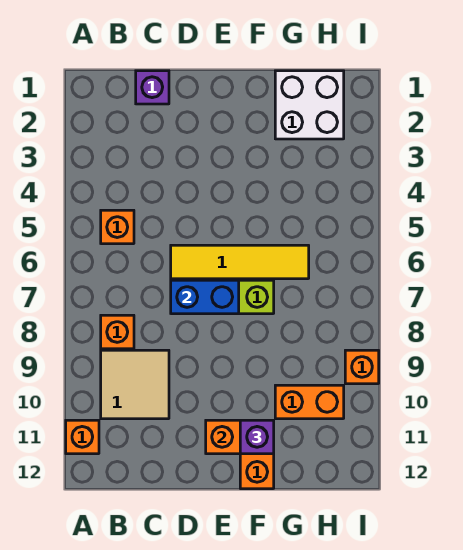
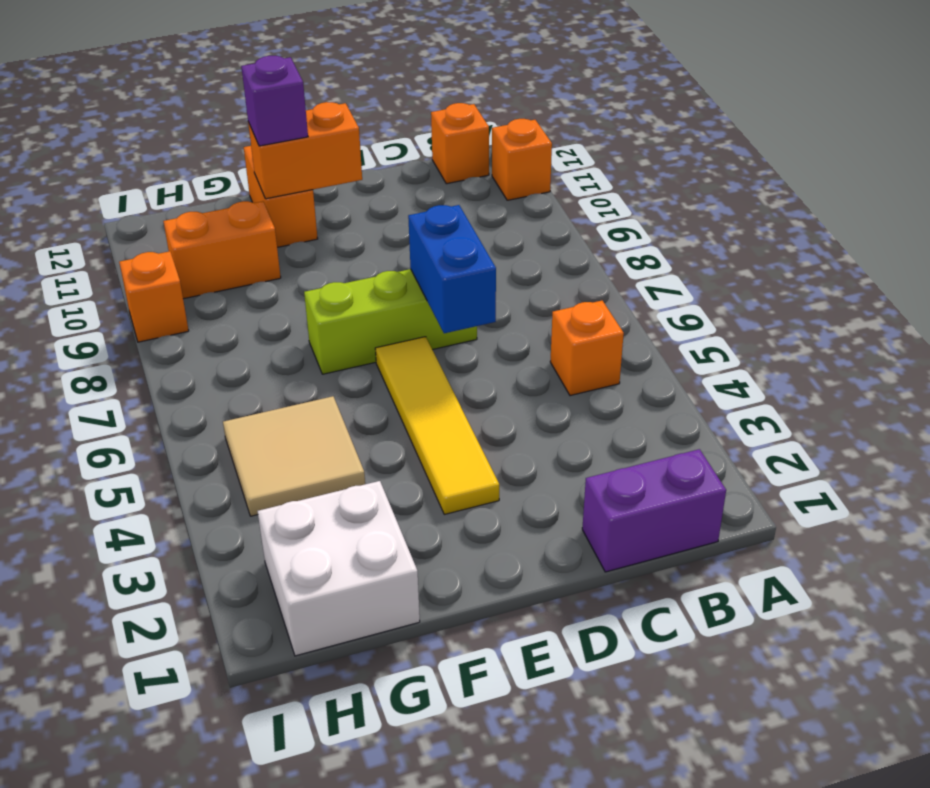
orange 1x1 brick [101,315,134,349] -> orange 1x1 brick moved to [431,103,489,184]
tan 2x2 tile [101,350,169,419] -> tan 2x2 tile moved to [223,396,365,516]
purple 1x1 brick [136,71,169,104] -> purple 1x2 brick [582,449,726,572]
yellow 1x4 tile [171,245,309,279] -> yellow 1x4 tile turned to [375,337,499,514]
blue 1x2 brick [171,280,239,314] -> blue 1x2 brick turned to [408,205,496,333]

